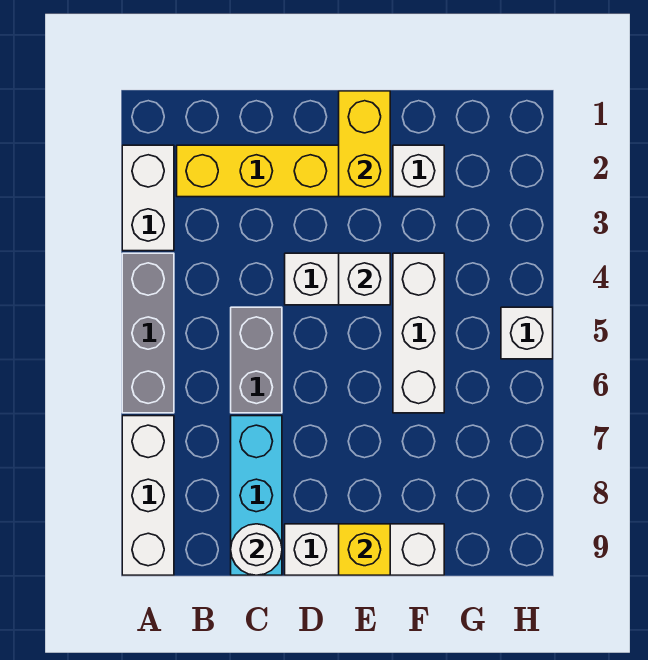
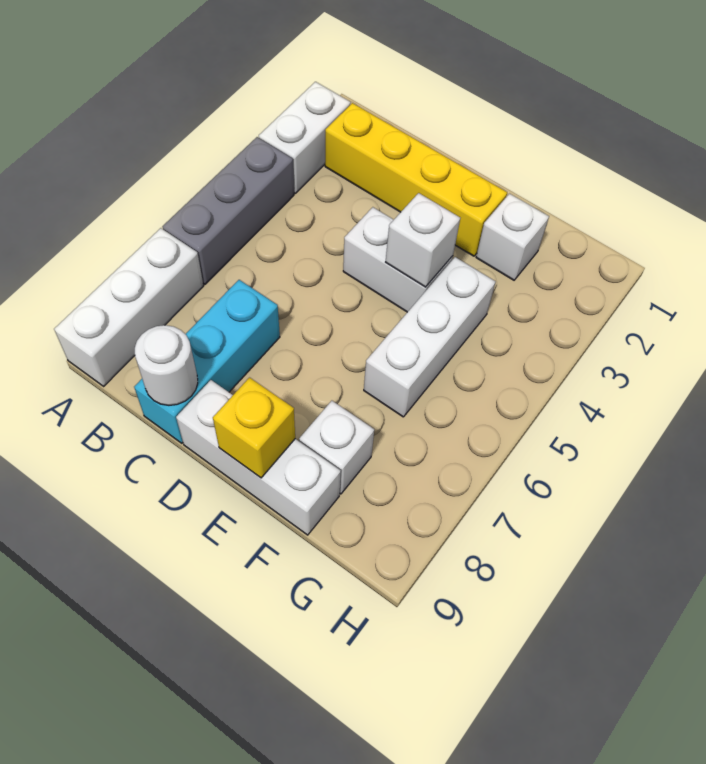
grey 1x2 brick [231,307,282,413] -> none
yellow 1x2 brick [339,91,390,197] -> none
white 1x1 brick [501,307,553,359] -> white 1x1 brick moved to [299,401,374,494]

